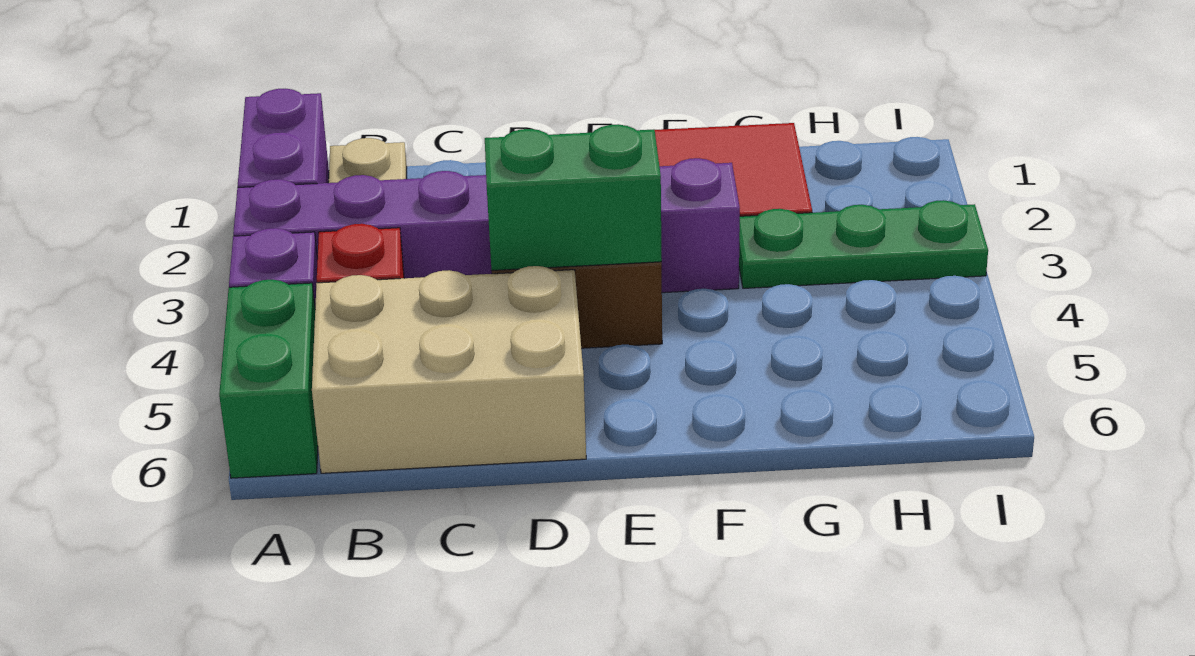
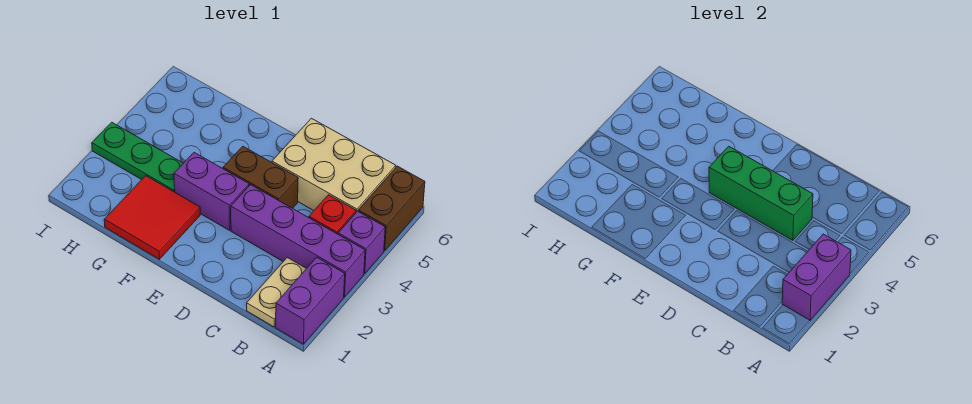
none -> purple 1x2 brick [782,234,851,320]
green 1x2 brick [219,280,318,478] -> brown 1x2 brick [358,166,425,251]
green 1x2 brick [485,124,662,271] -> green 1x3 brick [709,146,813,241]

